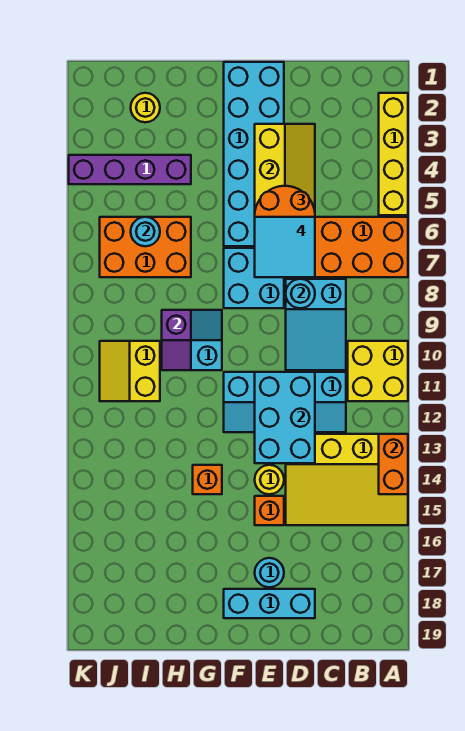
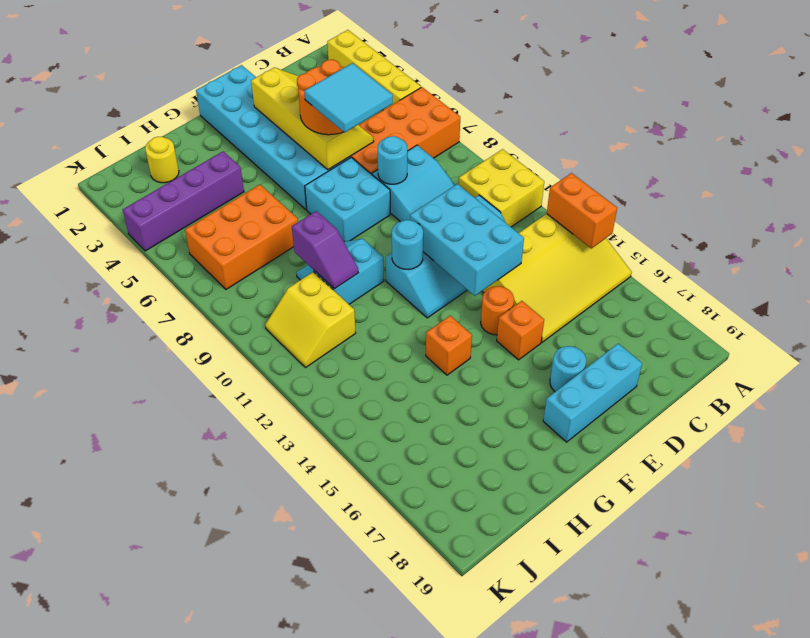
yellow 1x1 round brick [255,465,284,494] -> orange 1x1 round brick [481,286,514,335]
cyan 1x1 round brick [131,217,160,246] -> cyan 1x1 round brick moved to [392,220,423,269]

